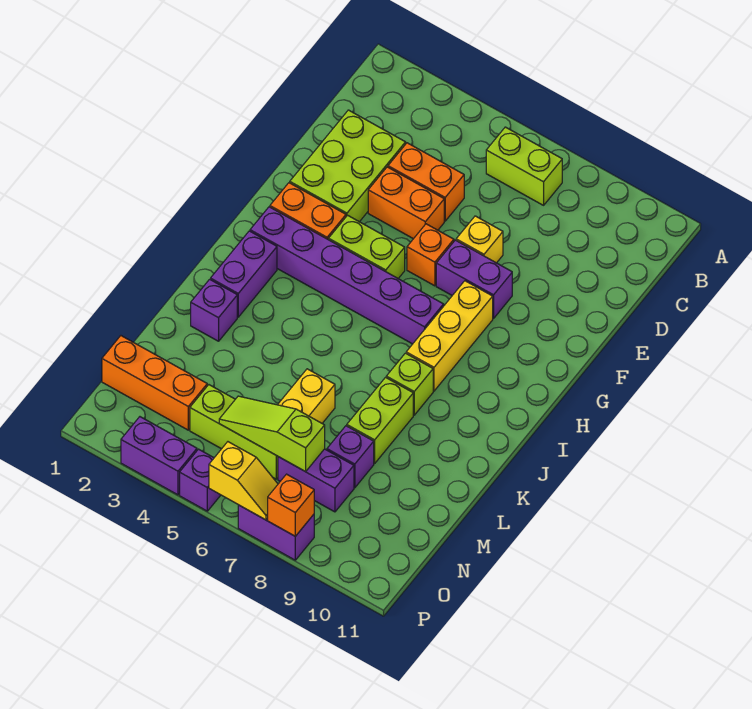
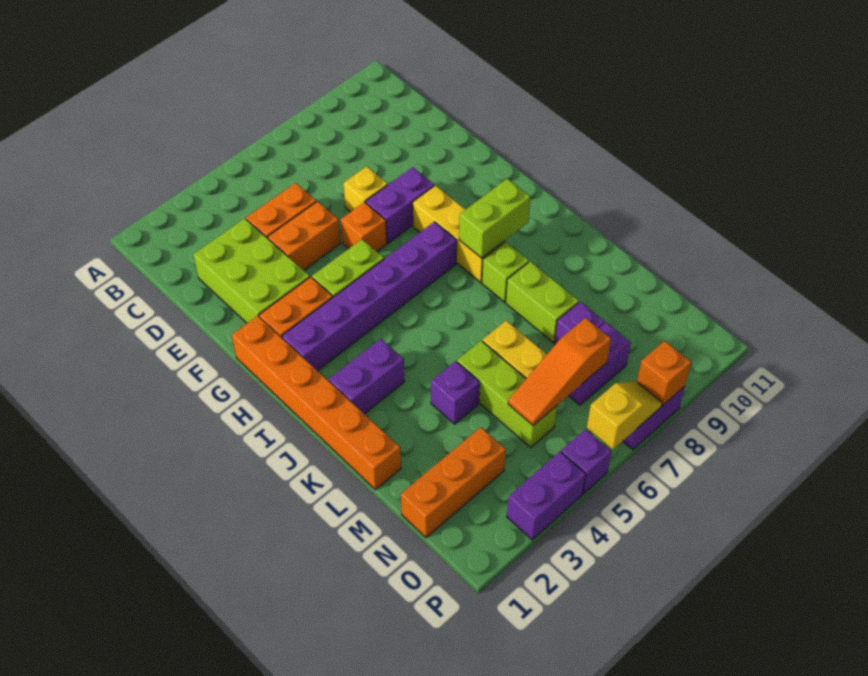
lime 1x2 brick [486,127,562,205] -> lime 1x2 brick moved to [459,179,530,258]
none -> orange 1x6 brick [232,316,401,490]
purple 1x2 brick [211,231,277,317] -> purple 1x2 brick turned to [329,339,405,414]
purple 1x1 brick [191,279,237,341] -> purple 1x1 brick moved to [431,361,480,424]
lime 1x3 brick [190,385,278,479] -> lime 1x3 brick turned to [457,341,557,447]
lime 1x3 slope [219,396,325,472] -> orange 1x3 slope [508,318,611,425]

